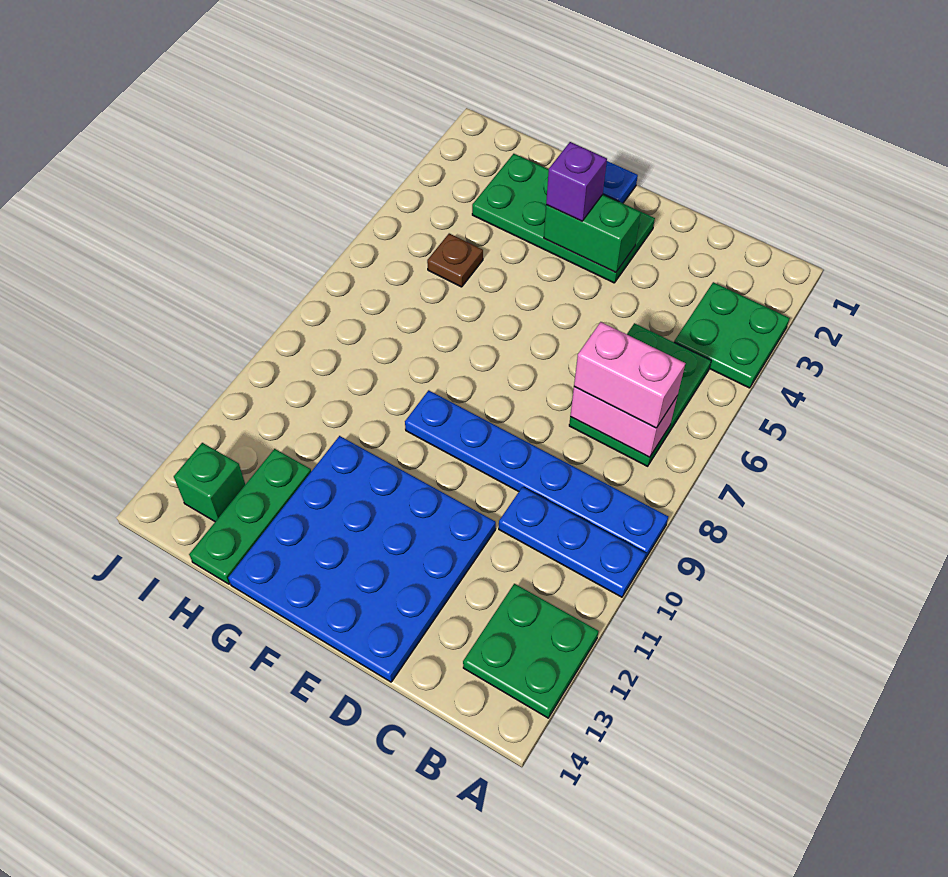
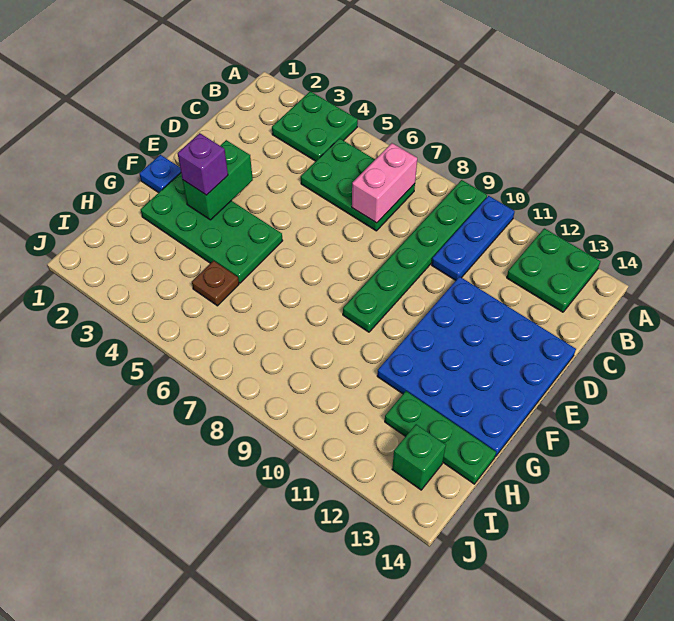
blue 1x6 plate [405,390,668,559] -> green 1x6 plate [343,180,487,332]
pink 1x2 brick [574,322,685,428] -> none
green 2x4 plate [472,154,655,283] -> green 2x4 plate turned to [141,173,283,283]

